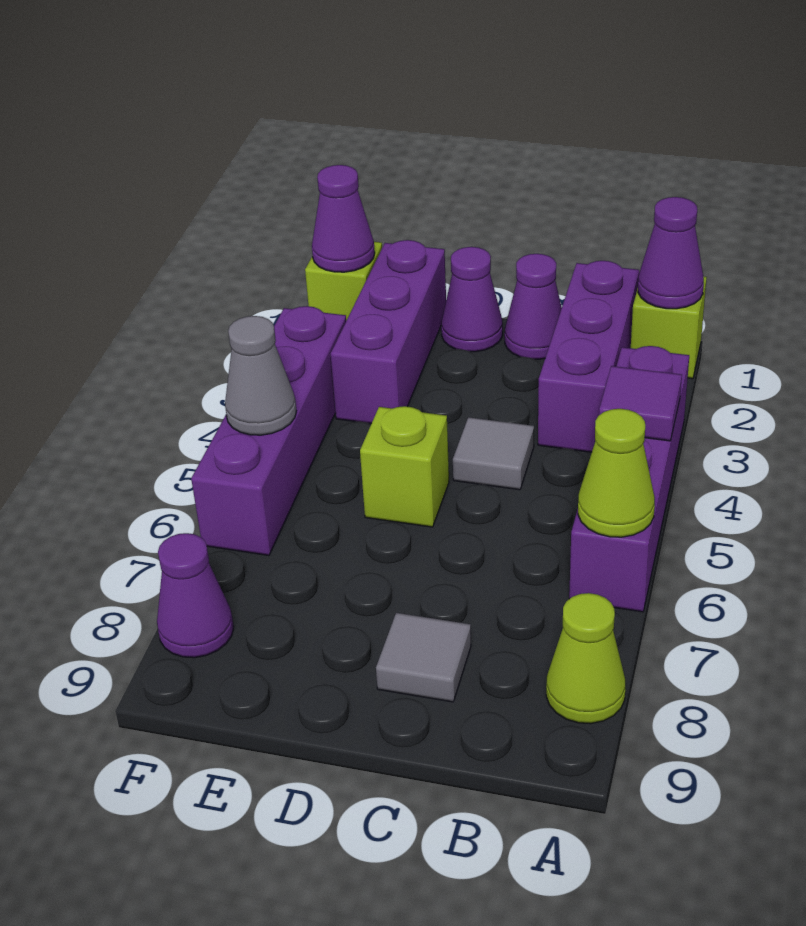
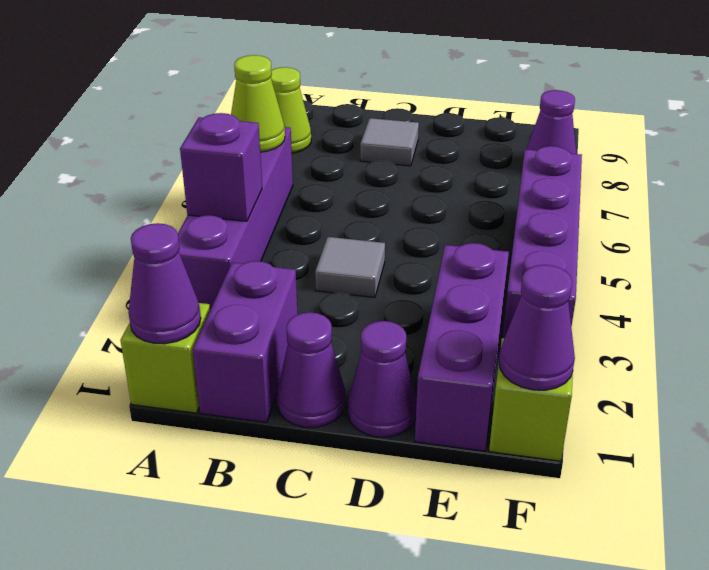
purple 1x1 tile [599,366,682,441] -> purple 1x1 brick [180,113,262,221]
purple 1x3 brick [538,261,639,452] -> purple 1x2 brick [193,261,298,422]
lime 1x1 brick [360,406,449,527] -> none
grey 1x1 cone [225,316,296,435] -> none

